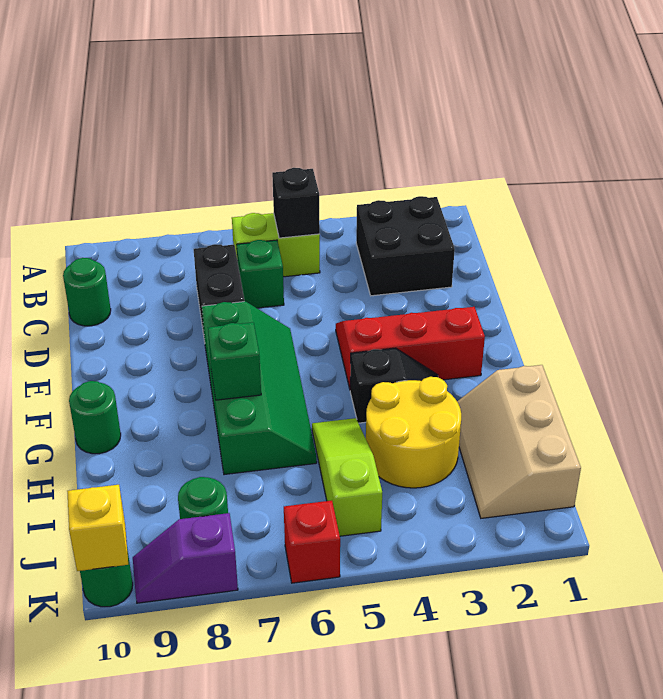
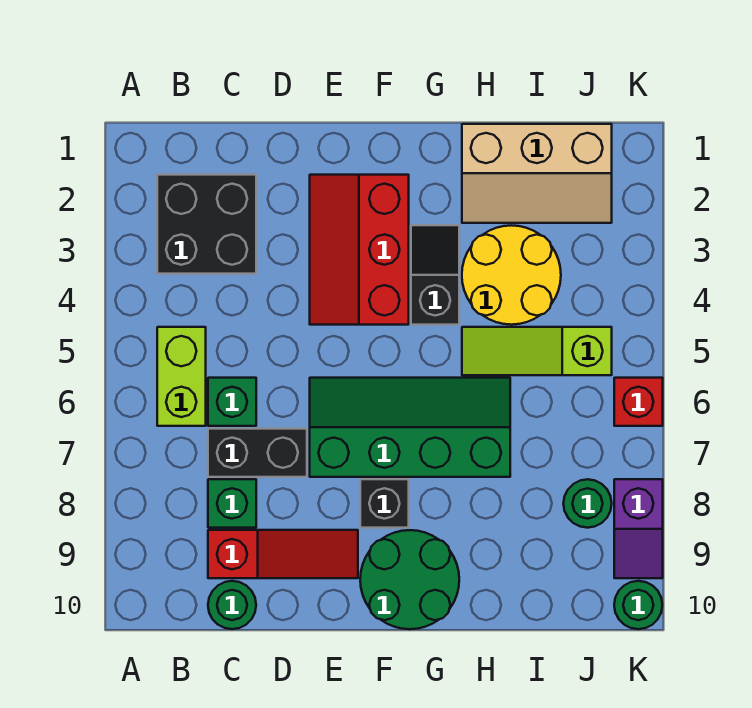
black 1x1 brick [272,168,320,238] -> black 1x1 brick moved to [360,479,409,528]
none -> red 1x3 slope [208,530,358,578]
green 1x1 brick [208,322,261,400] -> green 1x1 brick moved to [208,479,256,528]
green 1x1 round brick [69,381,121,454] -> green 2x2 round brick [360,530,459,629]
yellow 1x1 brick [67,485,128,571] -> none

